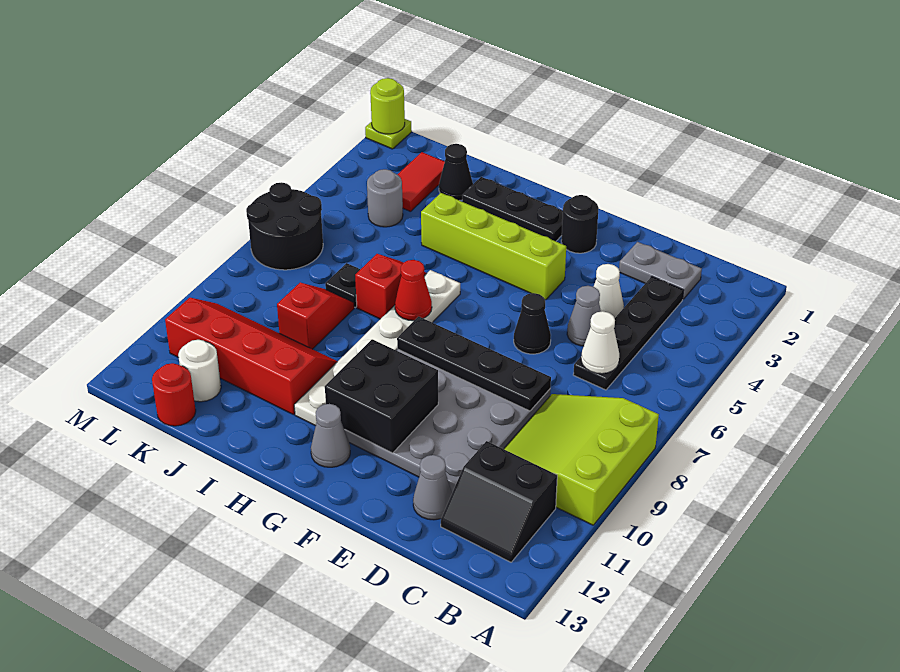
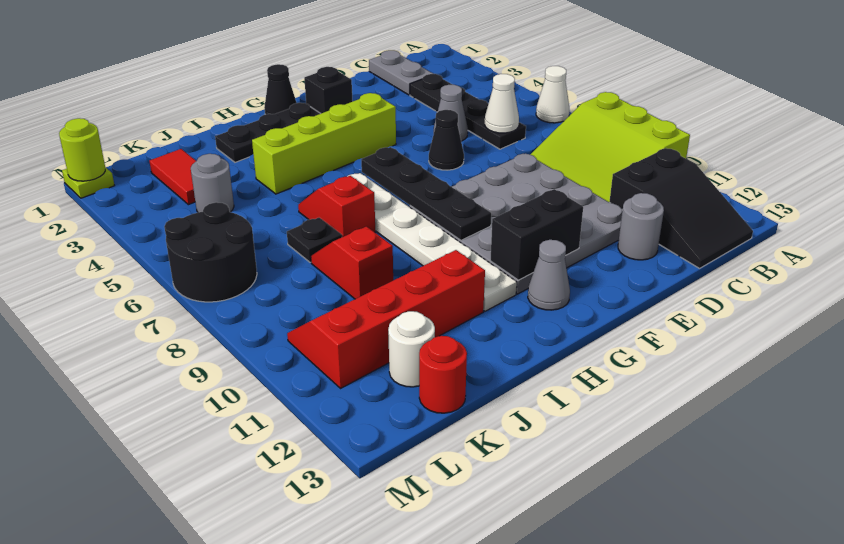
black 2x2 slope [441,441,557,562] -> black 2x3 slope [609,148,753,268]
grey 1x2 plate [619,242,702,299] -> grey 1x2 plate turned to [369,50,433,95]
white 1x1 cone [594,264,624,318] -> white 1x1 cone moved to [536,66,569,123]
black 1x4 plate [397,316,551,411] -> black 1x4 plate turned to [361,147,491,240]
grey 1x1 cone [413,455,452,520] -> grey 1x1 round brick [618,193,664,260]
black 1x1 round brick [561,195,599,253] -> black 1x1 brick [304,67,353,114]
black 2x2 brick [325,339,438,453] -> black 1x2 brick [490,189,583,280]
red 1x1 cone [395,260,432,321] -> none
black 1x1 cone [439,144,473,200] -> black 1x1 cone moved to [264,64,297,115]

